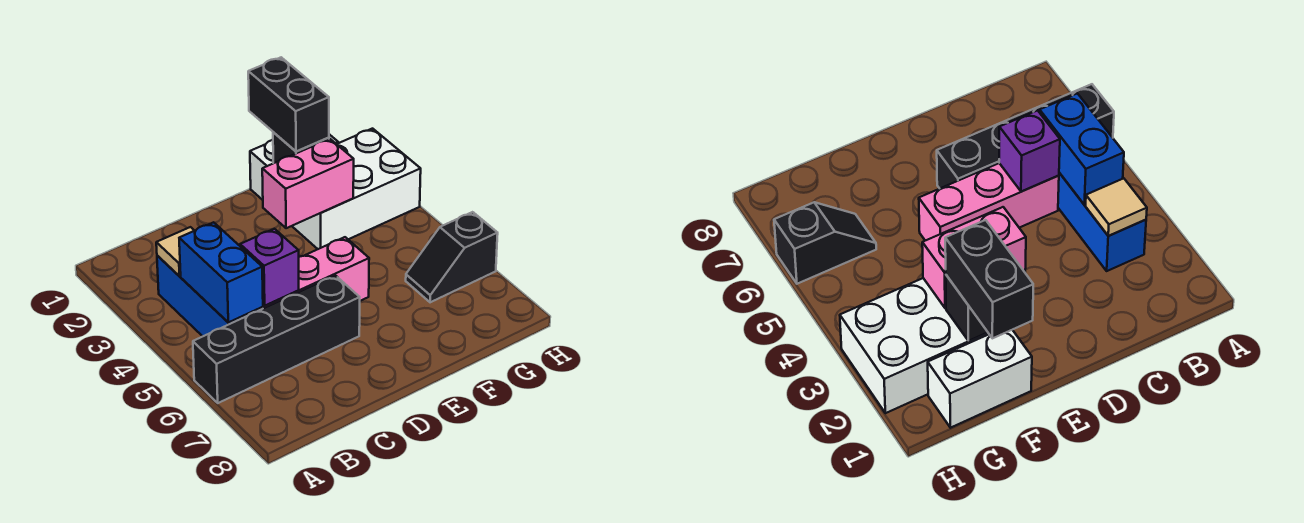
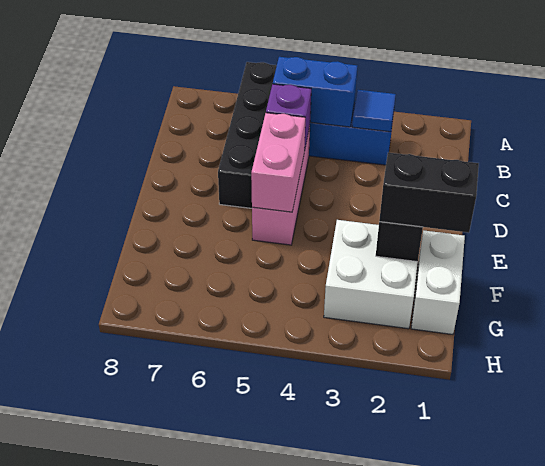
tan 1x1 tile [156,227,194,276] -> blue 1x1 tile [352,90,396,132]
pink 1x2 brick [262,139,354,228] -> pink 1x2 brick moved to [251,113,305,212]
white 2x3 brick [292,129,421,249] -> white 2x2 brick [324,220,418,329]
black 1x2 slope [406,212,498,302] -> none

